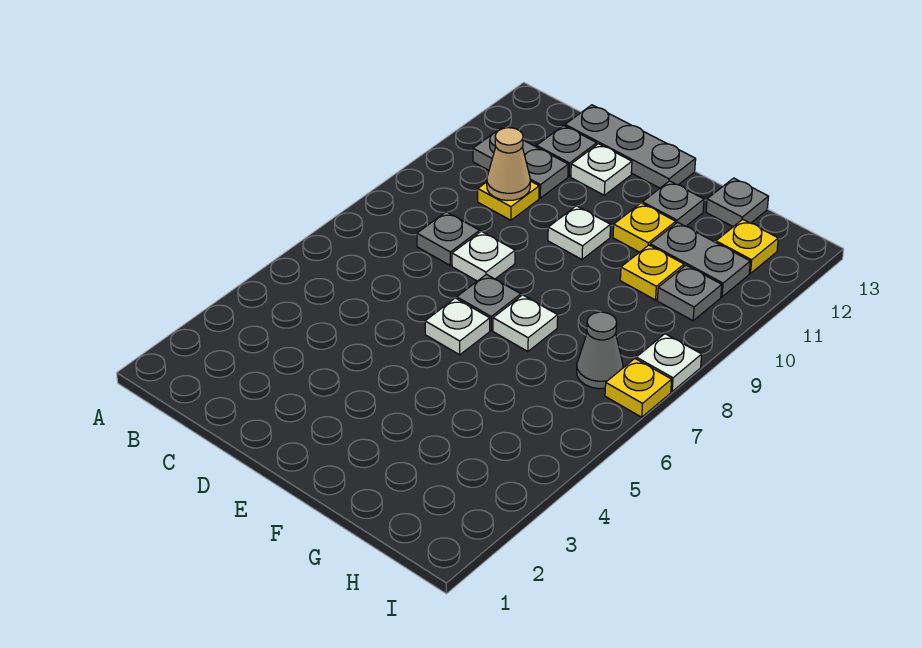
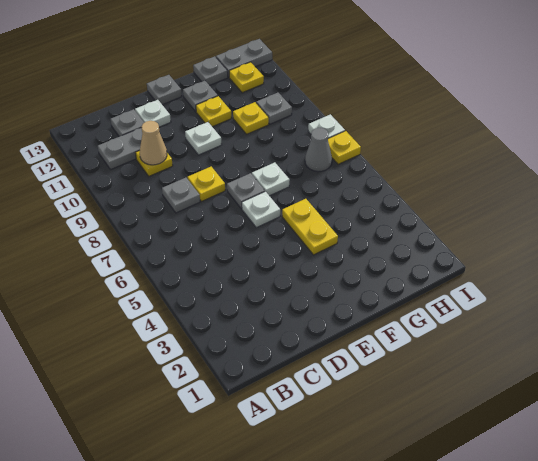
grey 1x3 plate [565,105,696,188] -> grey 1x1 plate [147,75,182,105]
white 1x1 plate [452,231,515,281] -> yellow 1x1 plate [188,167,225,201]
none -> yellow 1x2 plate [282,199,338,255]
grey 1x2 plate [650,222,750,297] -> grey 1x2 plate moved to [216,39,272,77]

